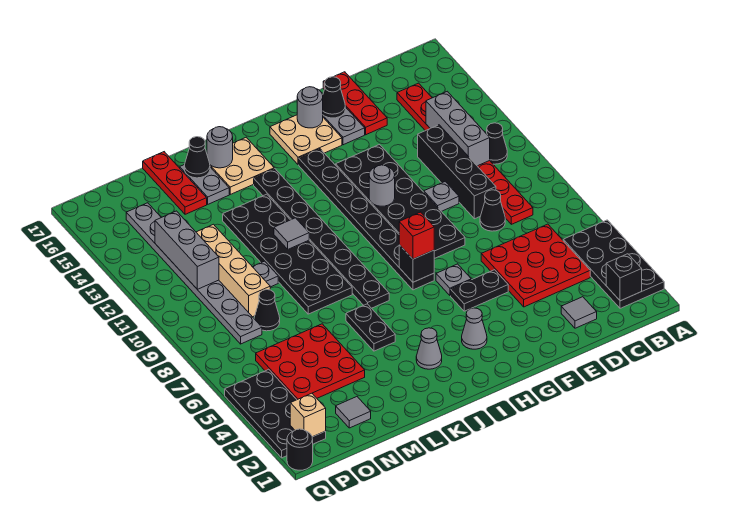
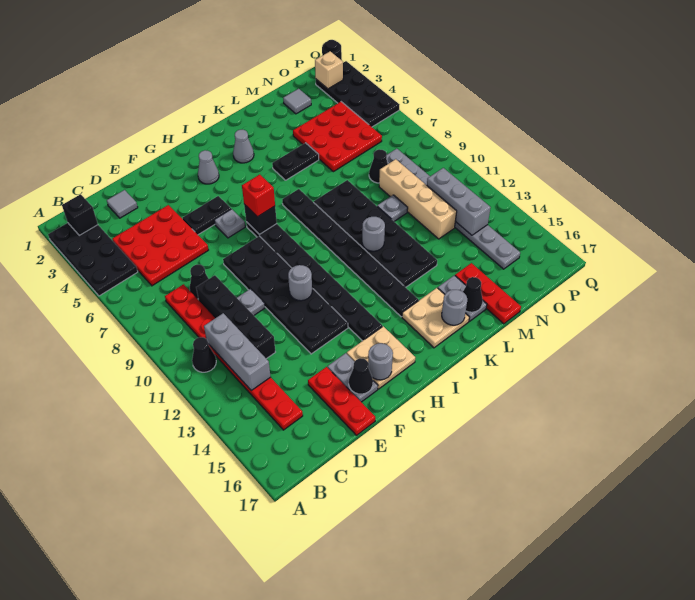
black 1x2 plate [346,304,395,351] -> black 1x2 plate turned to [272,143,319,180]
grey 1x1 tile [274,218,309,249] -> grey 1x1 round brick [362,217,385,251]

